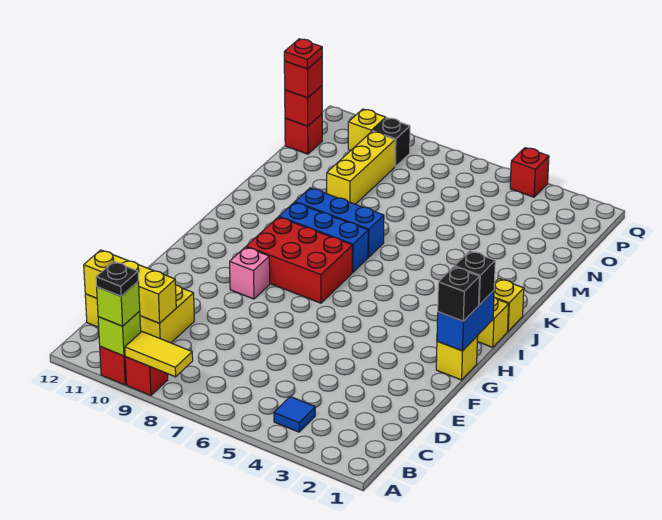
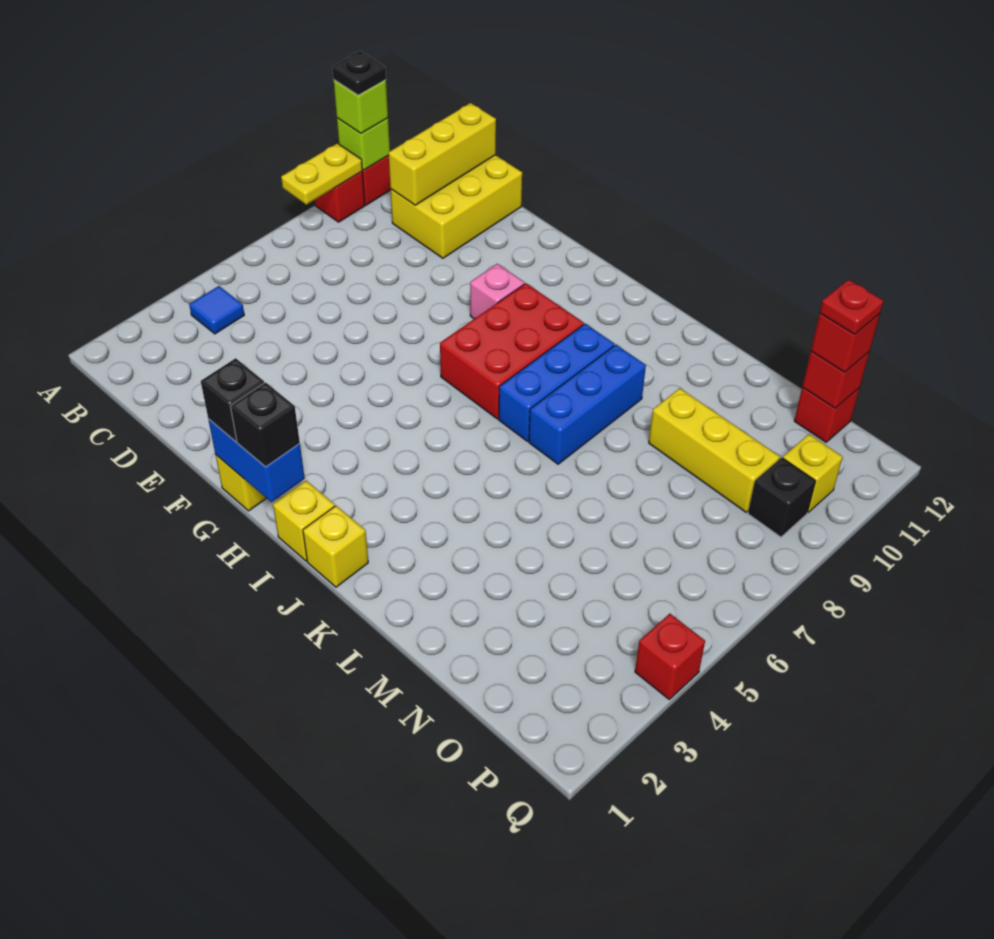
yellow 1x2 tile [125,332,193,377] -> yellow 1x2 plate [281,143,362,205]

